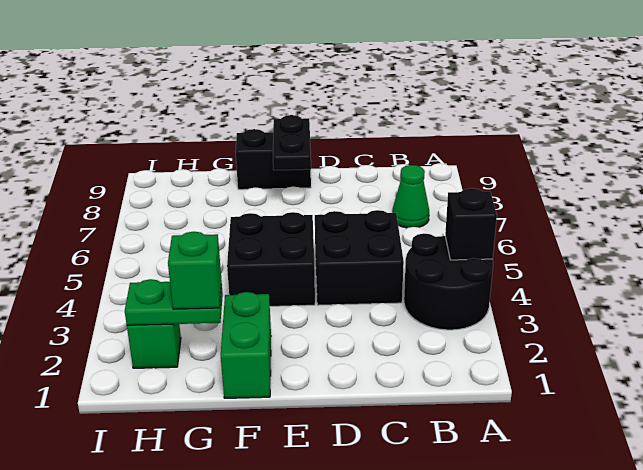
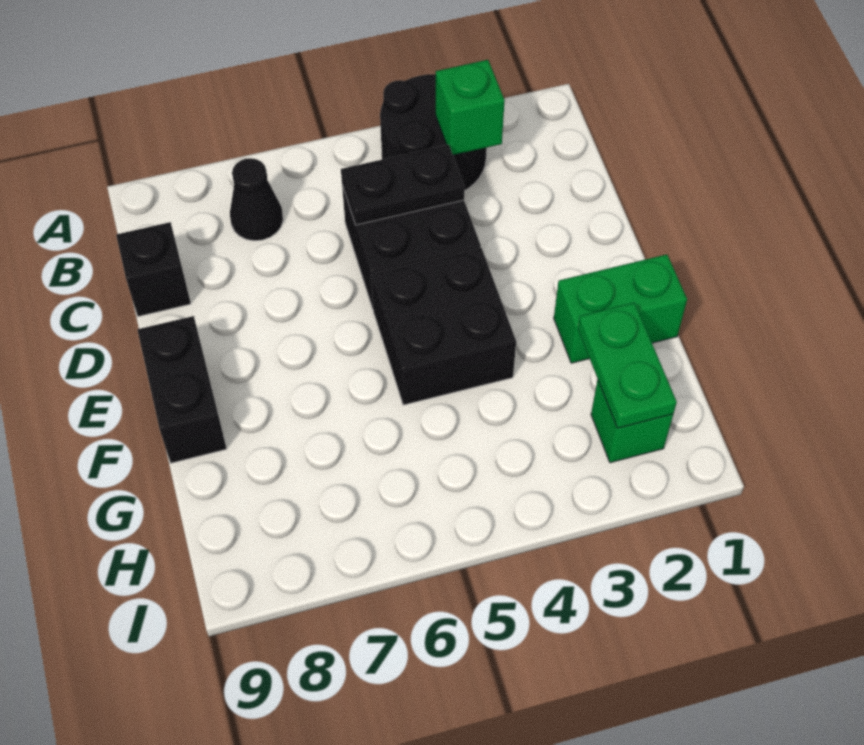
black 1x1 brick [445,188,497,260] -> black 1x1 brick moved to [116,222,191,316]
green 1x1 cone [392,165,429,228] -> black 1x1 cone [230,158,283,241]
black 1x2 plate [273,115,311,170] -> black 1x2 plate moved to [341,145,465,225]
green 1x1 brick [168,232,221,309] -> green 1x1 brick moved to [436,60,505,155]

